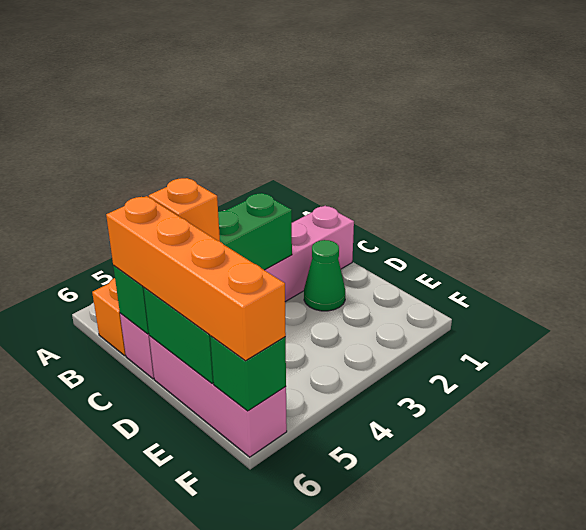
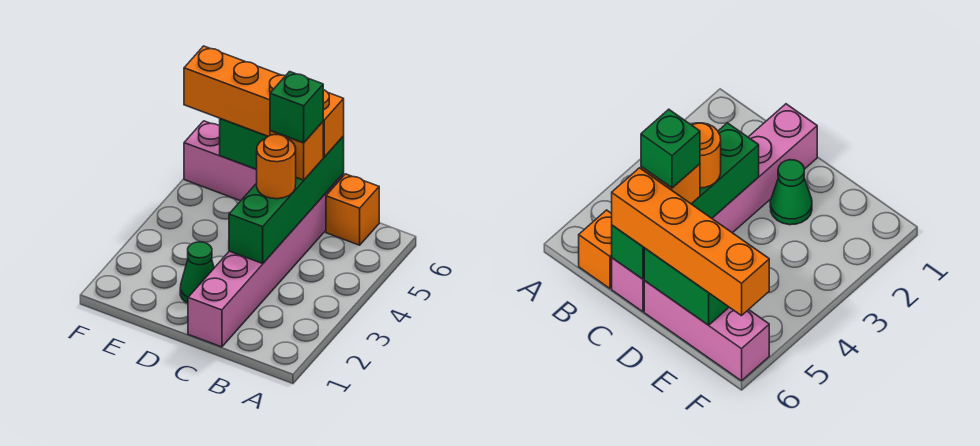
none -> orange 1x1 round brick [256,135,296,199]
green 1x1 brick [210,336,286,411] -> green 1x1 brick moved to [270,72,323,143]

